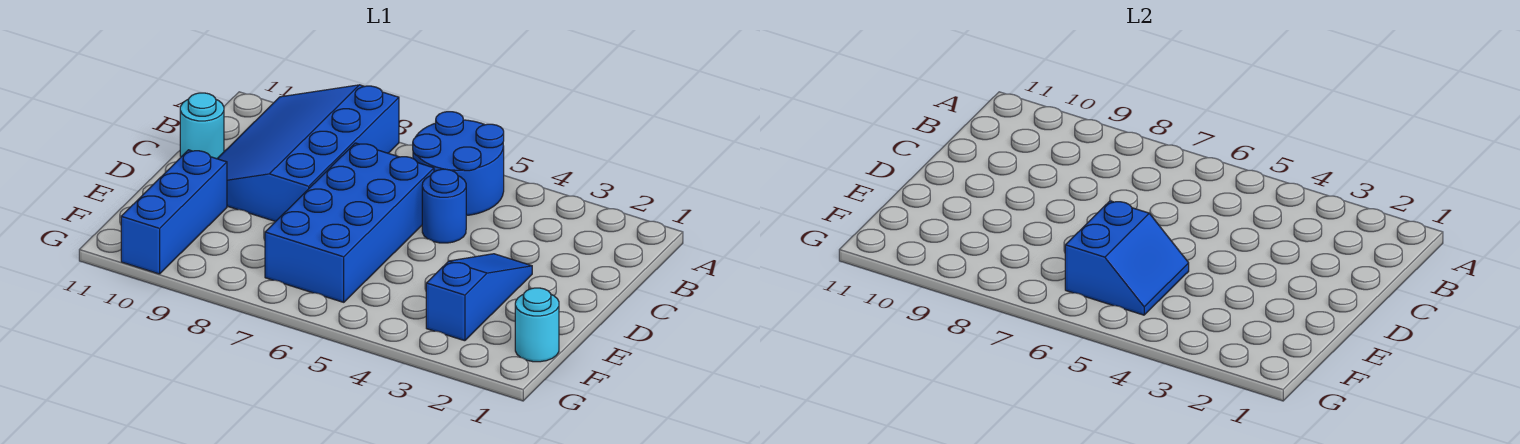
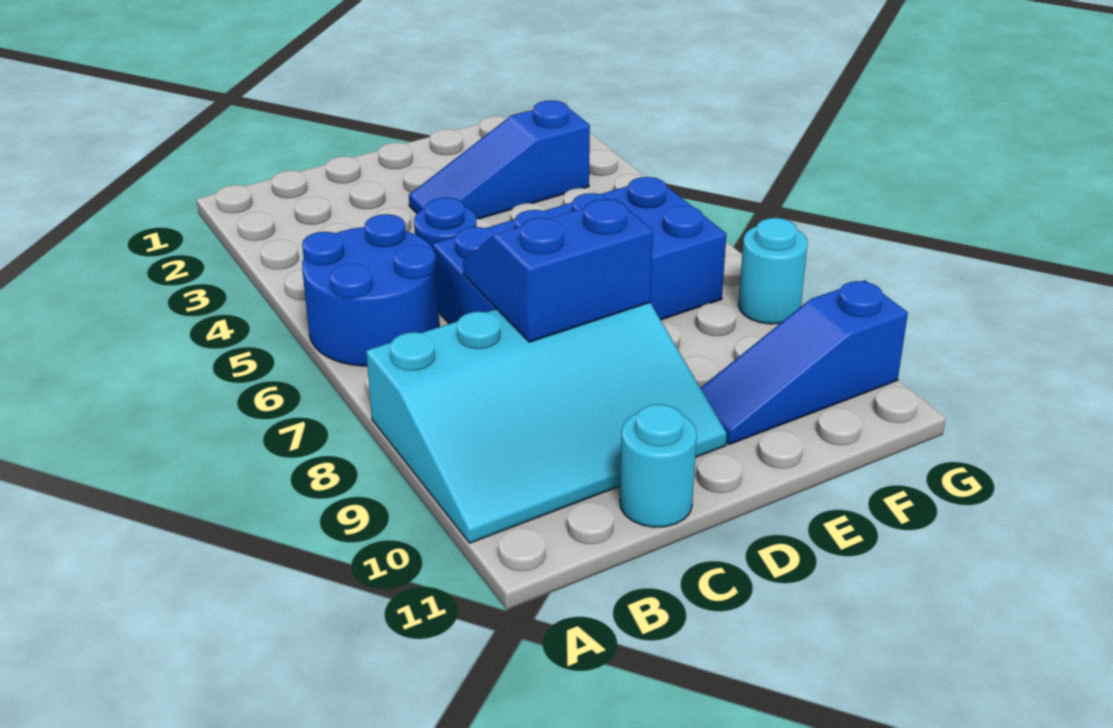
blue 3x4 slope [217,85,399,222] -> cyan 3x4 slope [366,303,727,543]
blue 2x2 slope [1065,201,1189,315] -> blue 2x2 slope moved to [463,199,653,342]
blue 1x3 brick [121,150,227,274] -> blue 1x3 slope [701,280,908,445]
cyan 1x1 round brick [515,288,559,362] -> cyan 1x1 round brick moved to [738,218,808,324]

